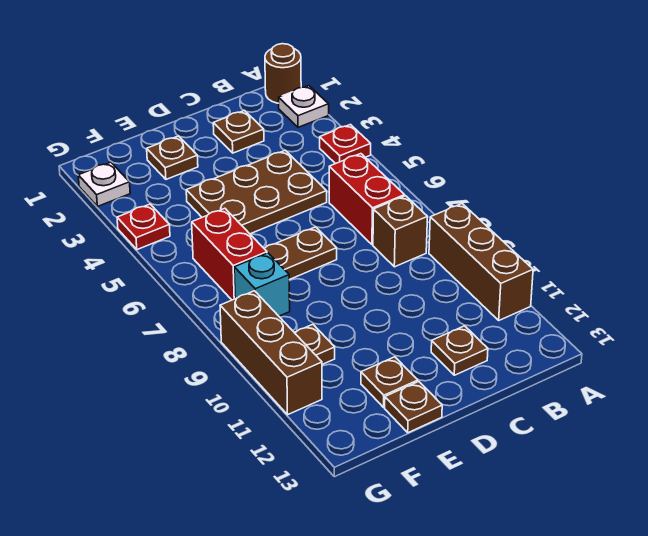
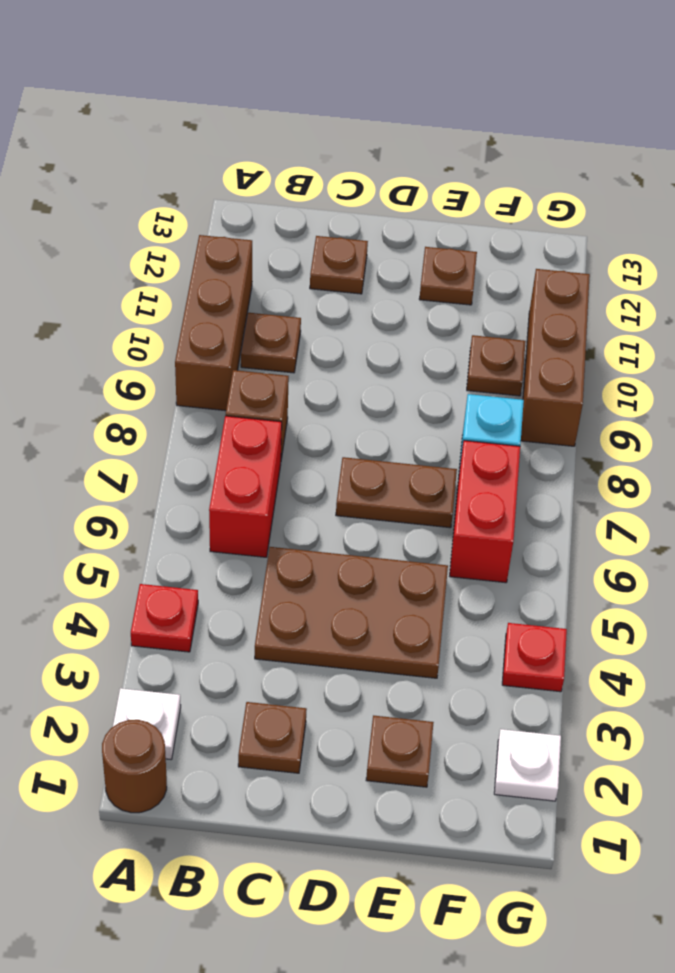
brown 1x1 plate [385,382,442,433] -> brown 1x1 plate moved to [241,313,301,373]

